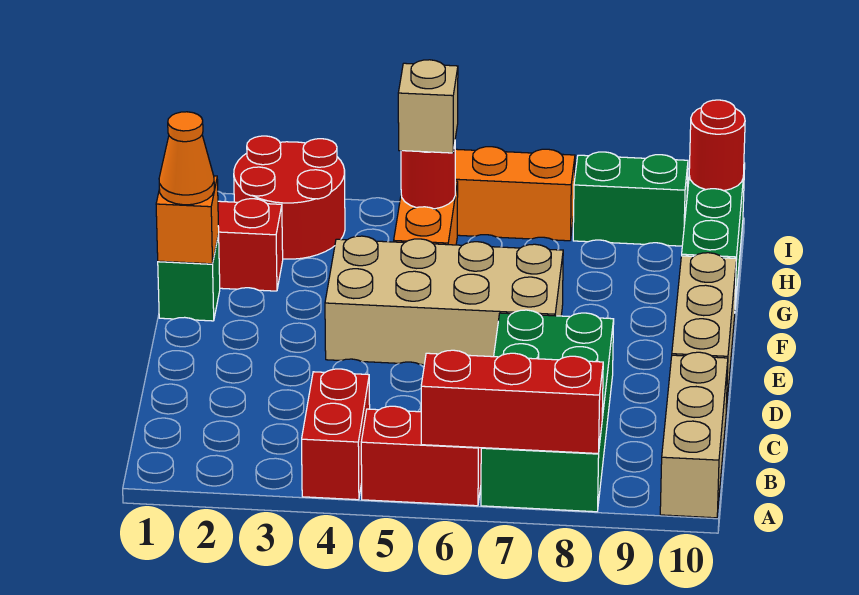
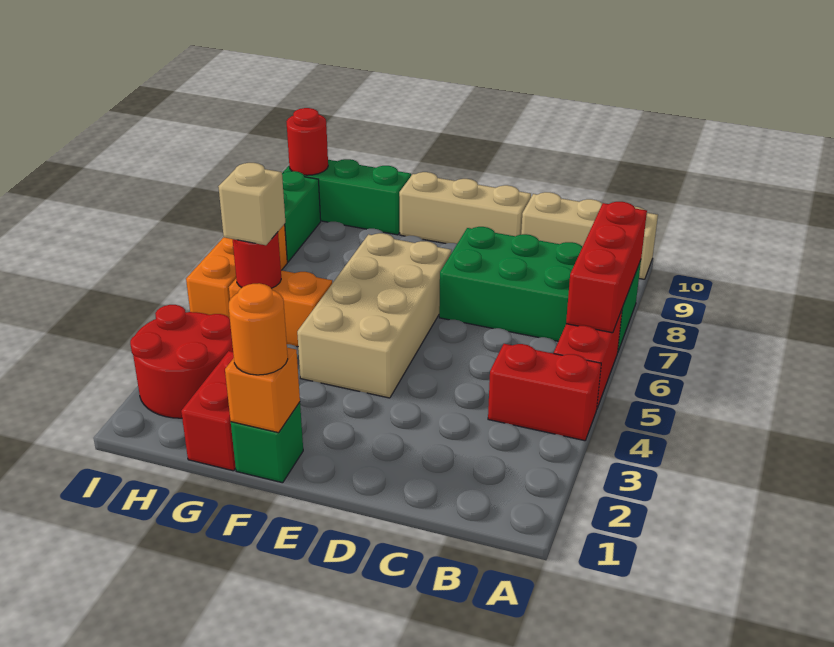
orange 1x1 cone [159,112,214,205] -> orange 1x1 round brick [229,283,288,375]

